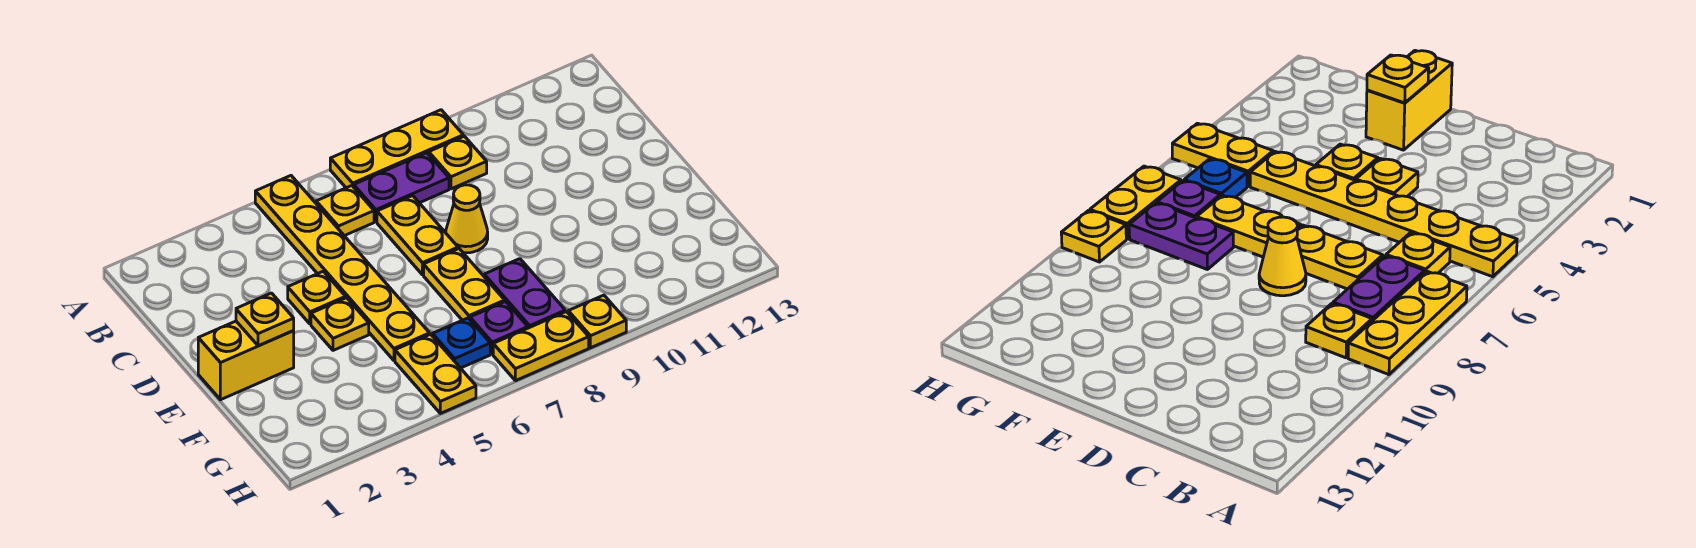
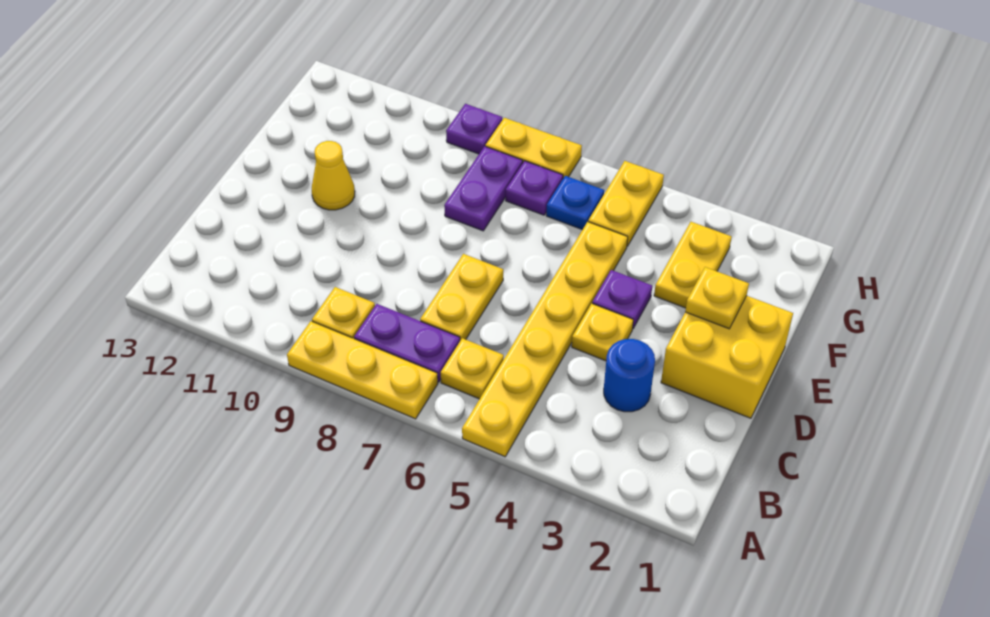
none -> blue 1x1 round brick [604,339,655,412]
yellow 1x1 cone [446,185,488,253] -> yellow 1x1 cone moved to [312,141,355,210]
yellow 1x2 brick [198,321,294,400] -> yellow 2x2 brick [661,296,793,418]
yellow 1x1 plate [311,298,369,350] -> purple 1x1 plate [592,270,652,328]
yellow 1x2 plate [424,249,505,320] -> yellow 1x2 plate moved to [654,222,732,308]
yellow 1x1 plate [568,295,626,348] -> purple 1x1 plate [446,104,502,154]

